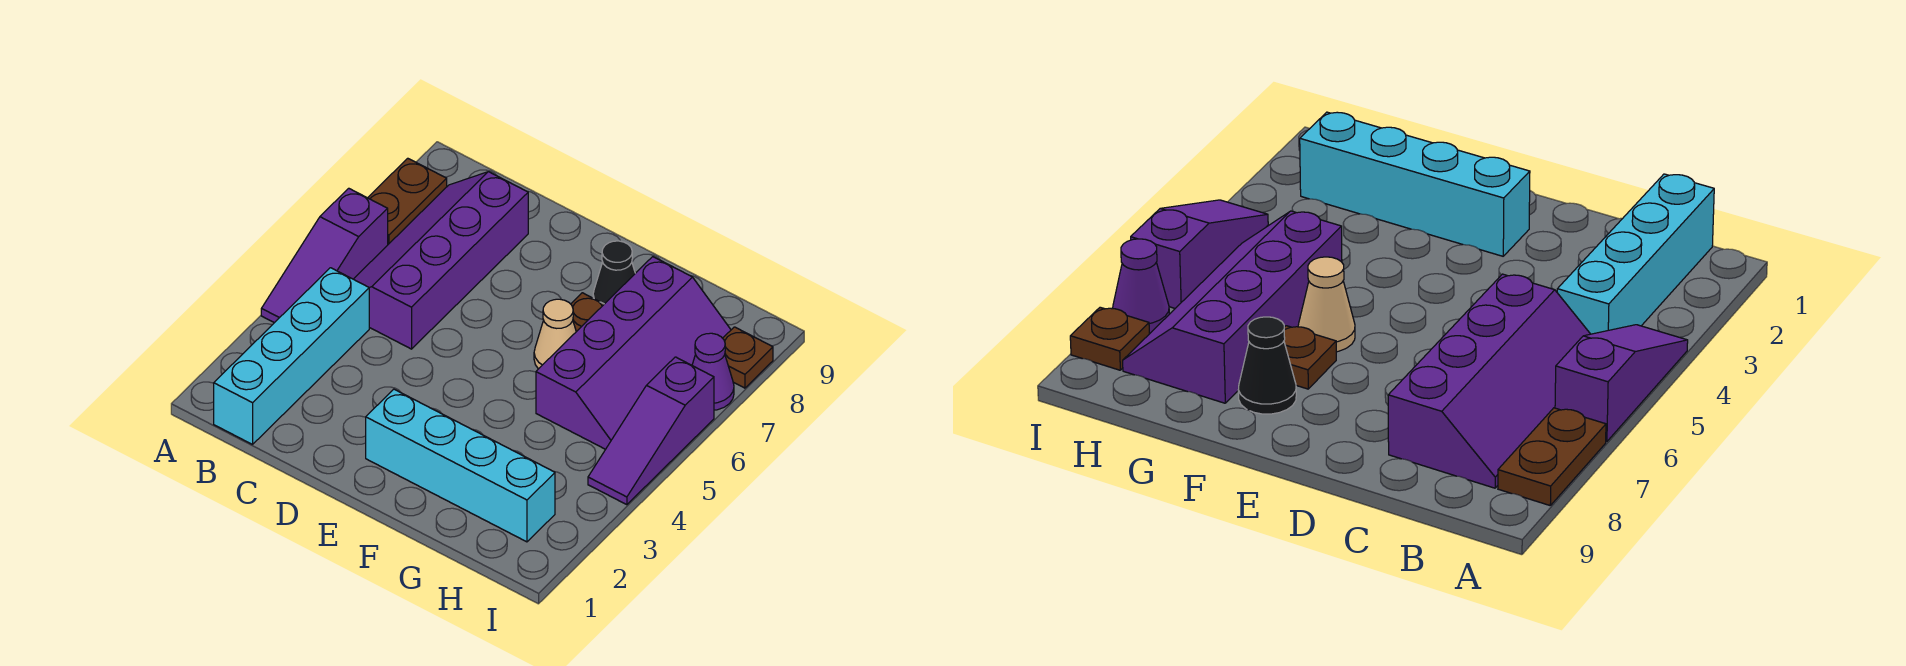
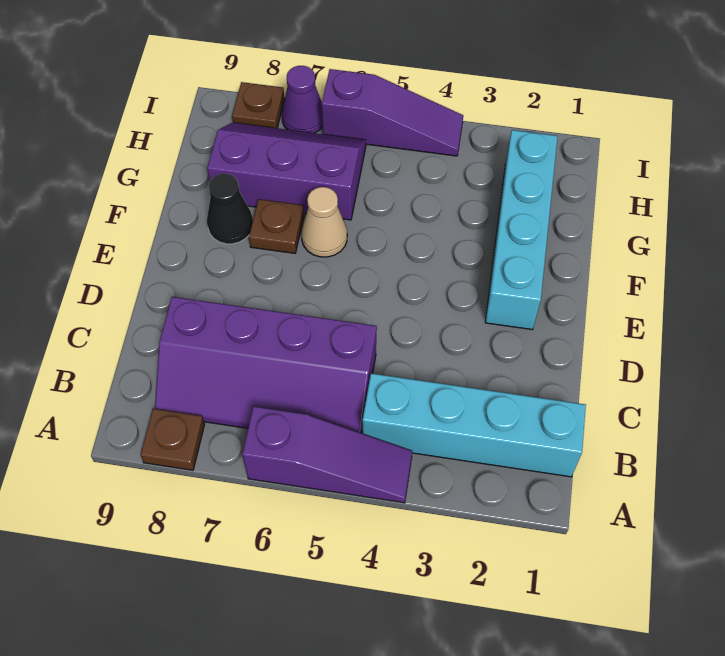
brown 1x2 plate [368,158,447,244] -> brown 1x1 plate [140,409,205,470]
purple 2x4 slope [536,257,731,449] -> purple 2x3 slope [207,123,366,220]

